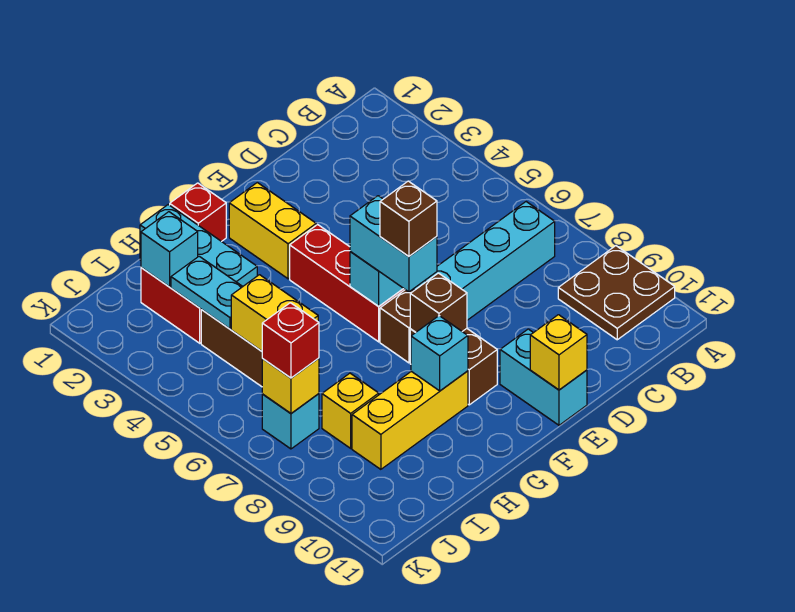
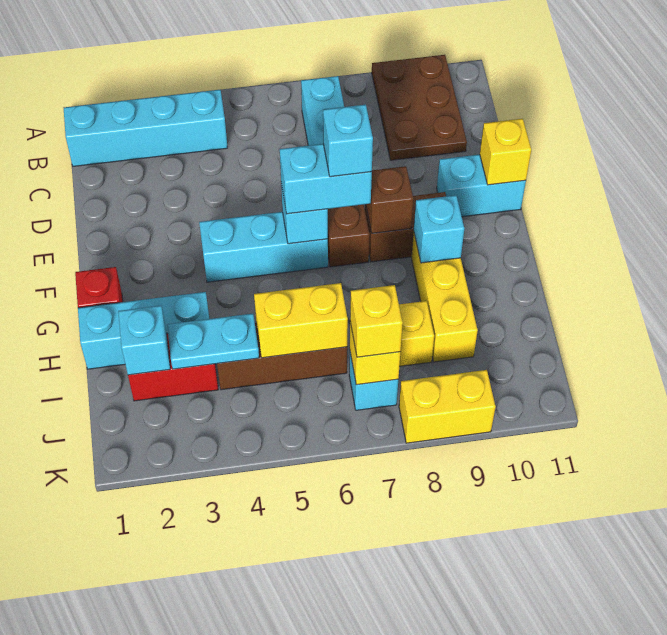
brown 2x2 plate [558,246,675,340] -> brown 2x3 plate [372,55,467,160]
none -> cyan 1x4 brick [64,90,228,166]
yellow 1x2 brick [229,182,316,279] -> yellow 1x2 brick moved to [399,370,496,443]
red 1x3 brick [290,225,405,342] -> cyan 1x3 brick [199,212,328,282]
brown 1x1 brick [380,181,437,256] -> cyan 1x1 brick [323,105,373,177]
red 1x1 brick [262,303,319,378] -> yellow 1x1 brick [350,285,403,357]

